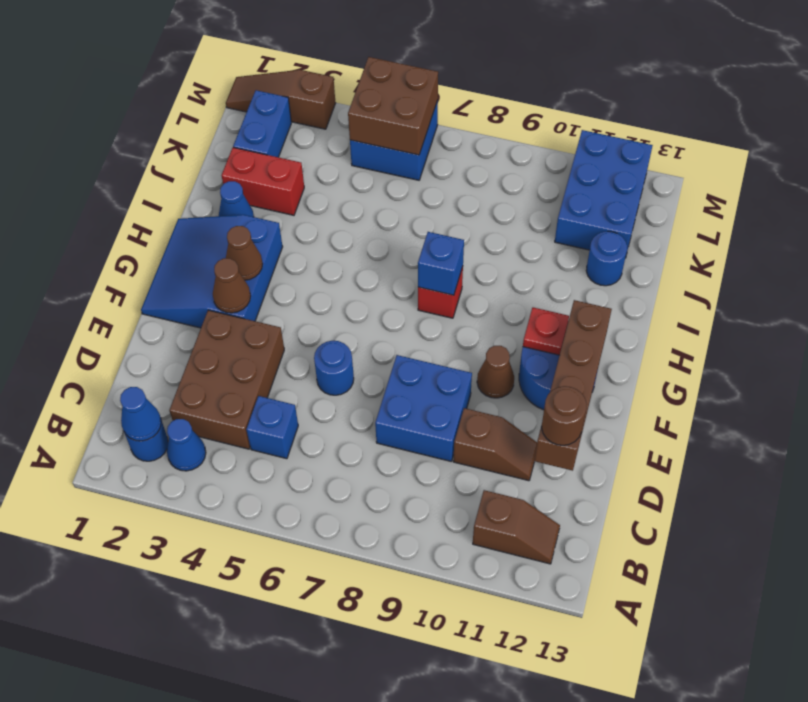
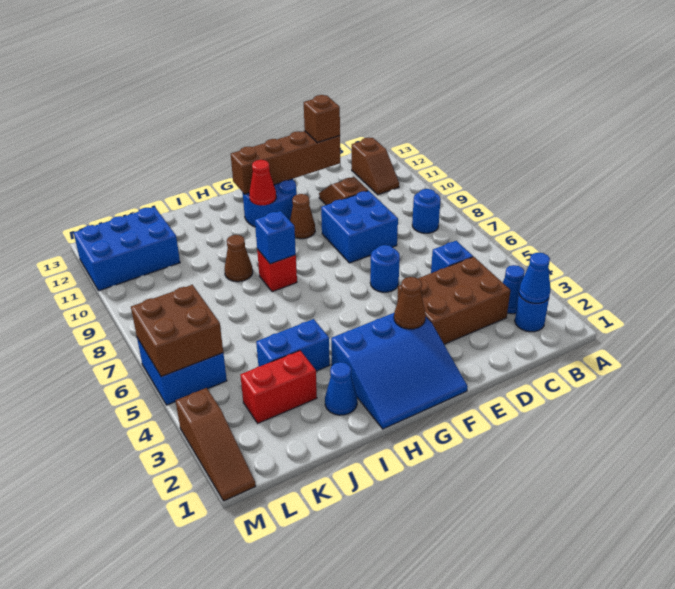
brown 1x2 slope [473,490,560,564] -> brown 1x2 slope turned to [352,138,399,195]
brown 1x1 round brick [542,386,587,445] -> brown 1x1 brick [304,95,340,143]
brown 1x1 cone [226,226,263,280] -> brown 1x1 cone moved to [225,235,253,282]
red 1x1 plate [523,307,569,355] -> red 1x1 cone [249,160,276,205]
red 1x2 brick [222,147,304,215] -> red 1x2 brick turned to [240,351,317,423]
blue 1x1 round brick [586,231,627,286] -> blue 1x1 round brick moved to [412,189,441,233]
blue 1x2 brick [233,90,291,157] -> blue 1x2 brick moved to [256,319,330,371]

